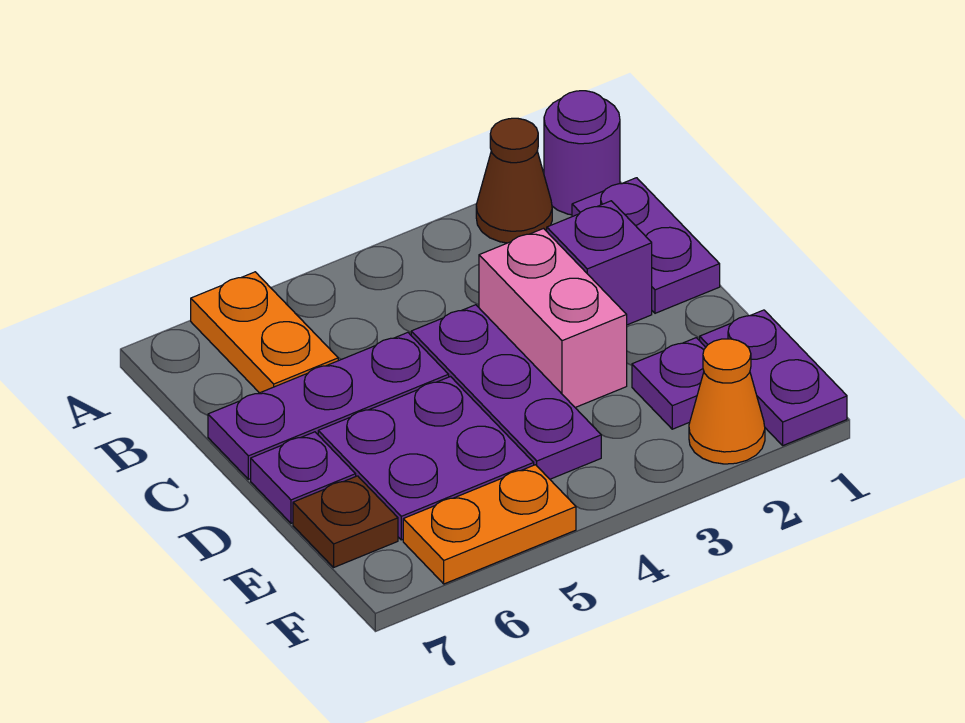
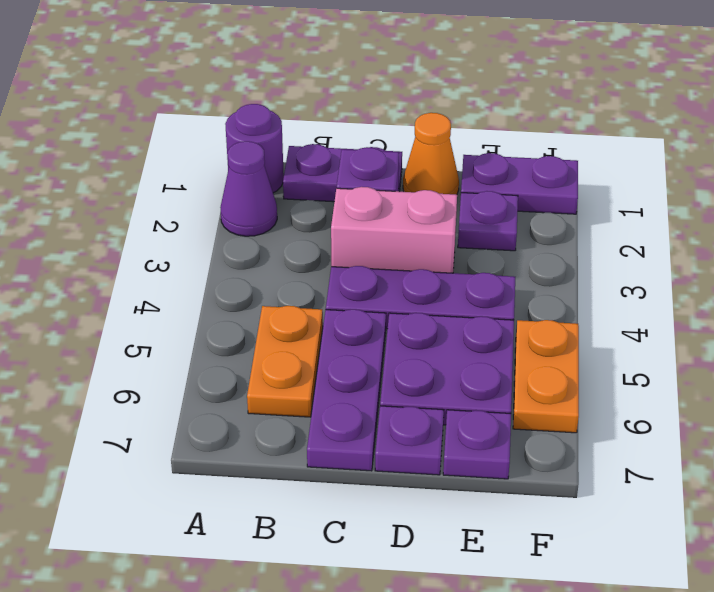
brown 1x1 cone [476,118,552,243] -> purple 1x1 cone [220,141,277,236]
orange 1x2 plate [191,272,338,393] -> orange 1x2 plate turned to [247,306,323,417]
brown 1x1 plate [293,476,398,567] -> purple 1x1 plate [443,410,511,479]
orange 1x1 cone [689,339,765,464] -> orange 1x1 cone moved to [403,113,459,195]

